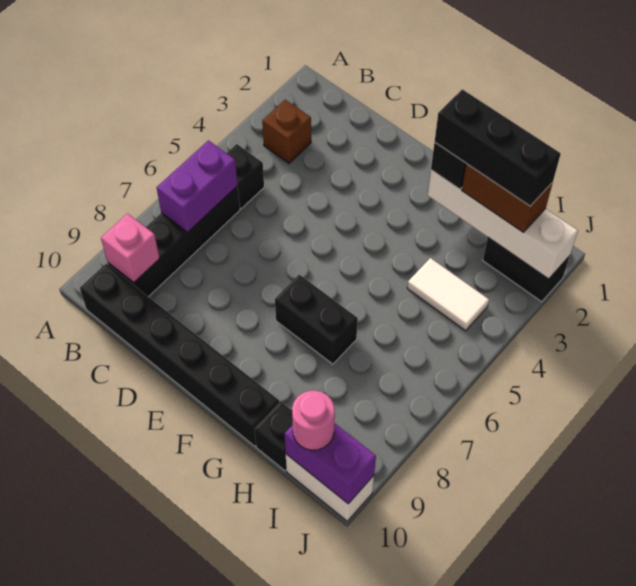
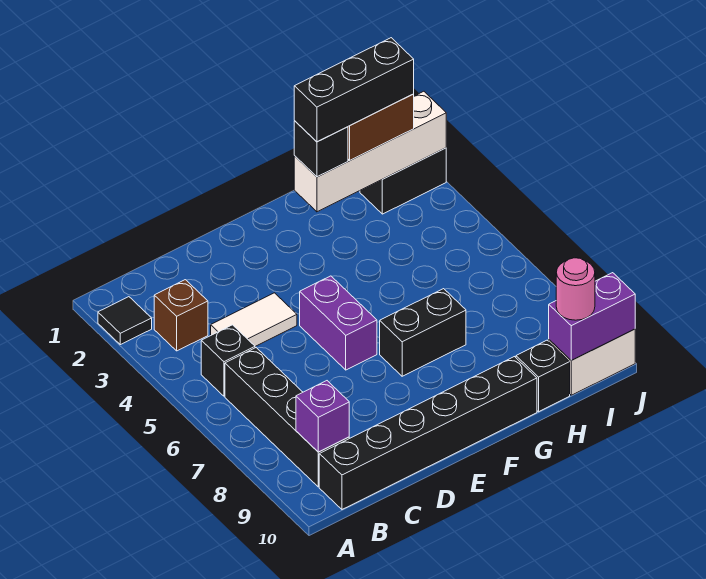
none -> black 1x1 tile [98,297,152,345]
purple 1x2 brick [157,140,238,233] -> purple 1x2 brick moved to [300,276,377,370]
pink 1x1 brick [101,214,160,283] -> purple 1x1 brick [296,381,349,452]
white 1x2 tile [407,258,489,331] -> white 1x2 tile moved to [211,293,297,346]

